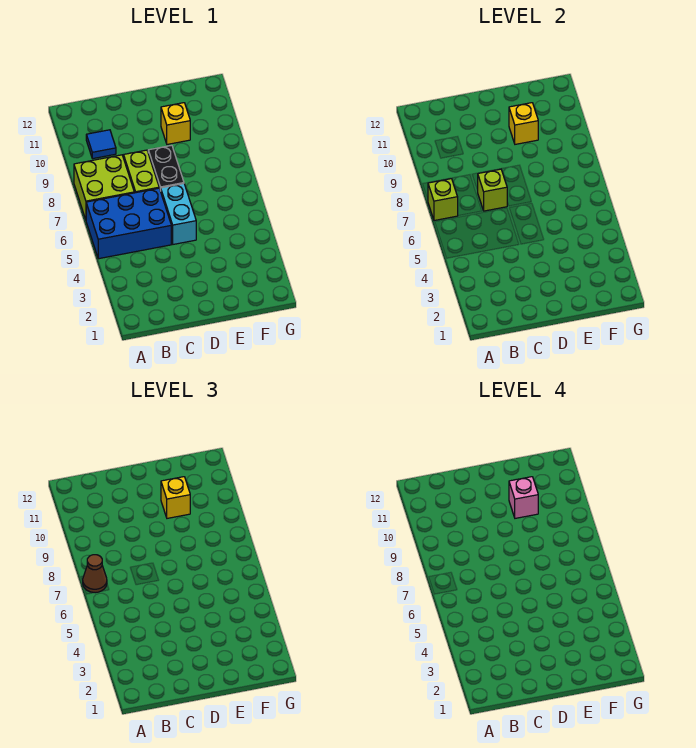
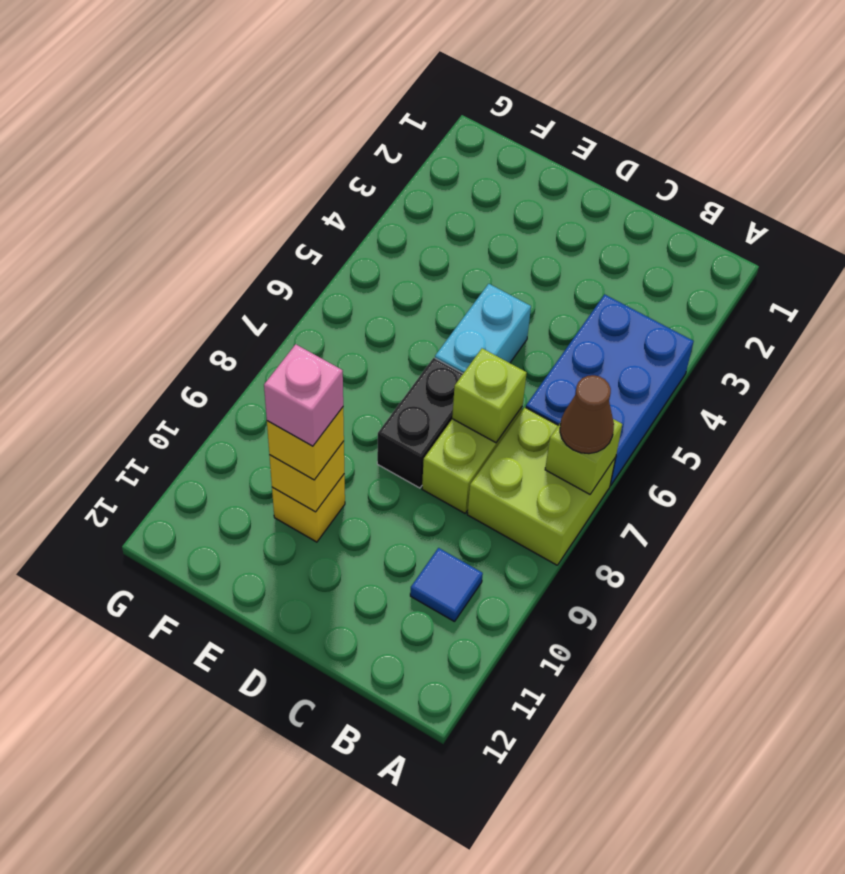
blue 2x3 brick [86,188,171,259] -> blue 2x3 brick turned to [526,294,694,485]

